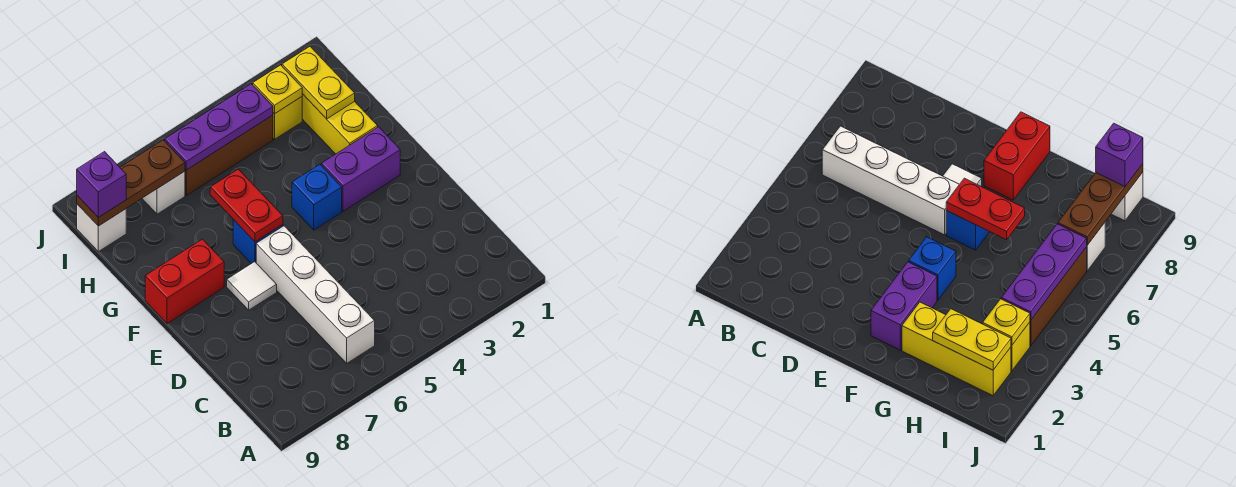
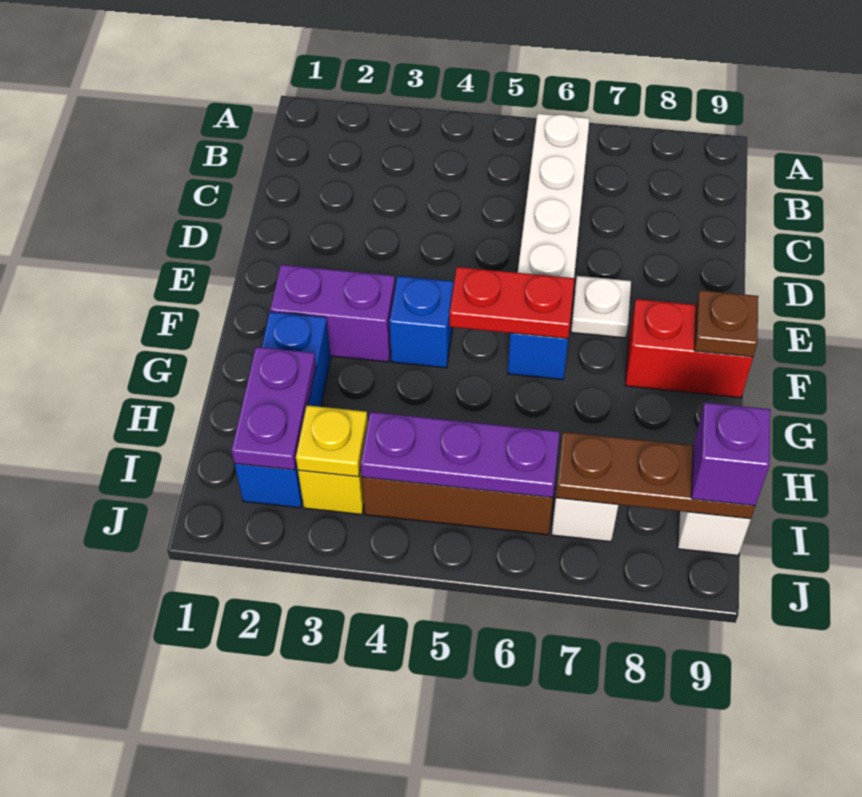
white 1x1 tile [227,262,277,310] -> white 1x1 plate [571,276,631,338]
red 1x2 plate [210,169,283,242] -> red 1x2 plate turned to [450,267,574,339]
none -> brown 1x1 plate [694,290,758,357]
yellow 1x3 brick [302,94,378,154] -> blue 1x3 brick [234,312,331,508]
yellow 1x2 plate [282,47,355,119] -> purple 1x2 plate [231,347,316,470]

